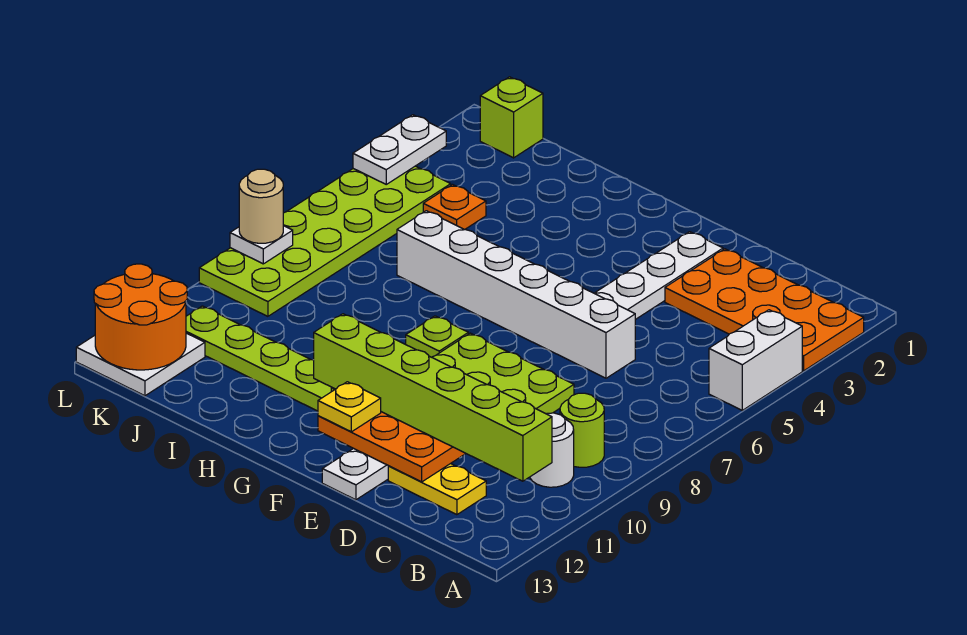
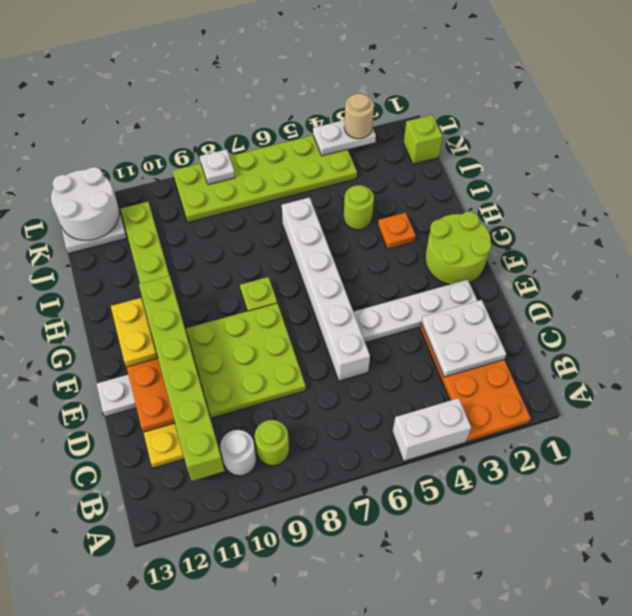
none -> white 2x2 plate [421,300,506,377]
none -> lime 2x2 round brick [425,212,491,285]
yellow 1x1 plate [318,382,381,432] -> yellow 1x2 plate [111,298,158,367]
none -> lime 1x1 round brick [344,185,374,230]
orange 1x1 plate [423,185,486,230] -> orange 1x1 plate moved to [378,213,416,249]
orange 2x2 round brick [94,264,187,370] -> white 2x2 round brick [51,167,119,240]
tan 1x1 round brick [239,169,283,243] -> tan 1x1 round brick moved to [344,94,374,139]

